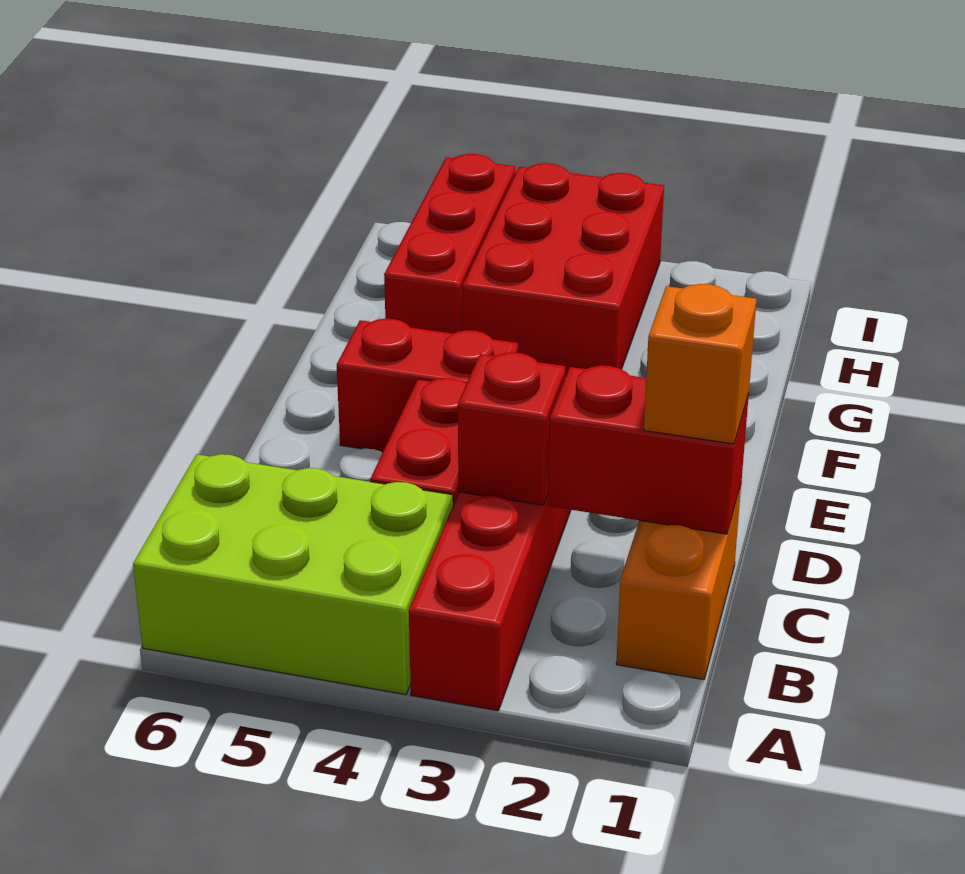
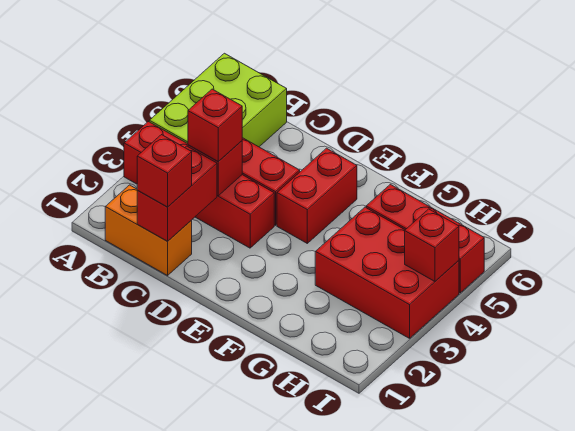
orange 1x1 brick [644,284,757,444] -> red 1x1 brick [137,135,192,207]
none -> red 1x1 brick [188,89,242,162]
none -> red 1x1 brick [405,209,459,281]

